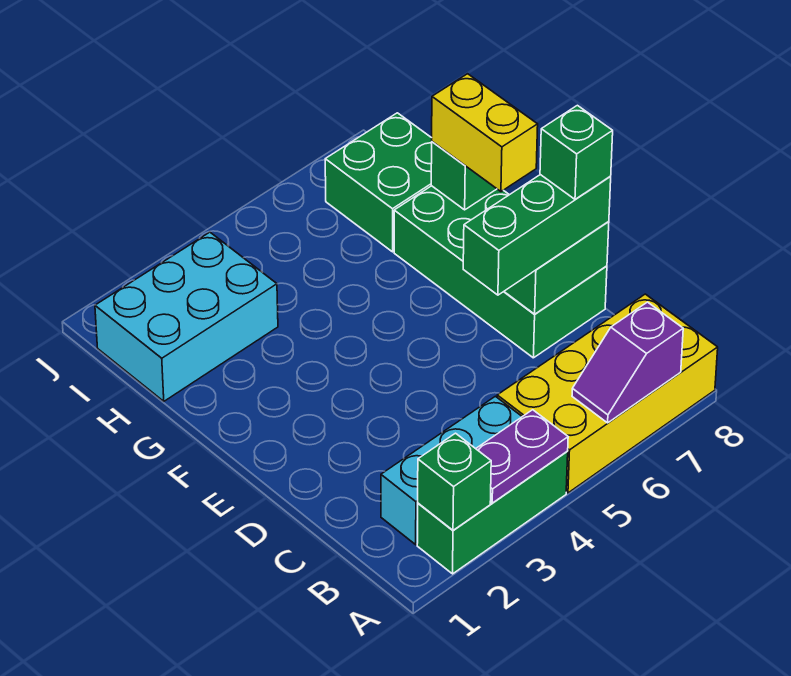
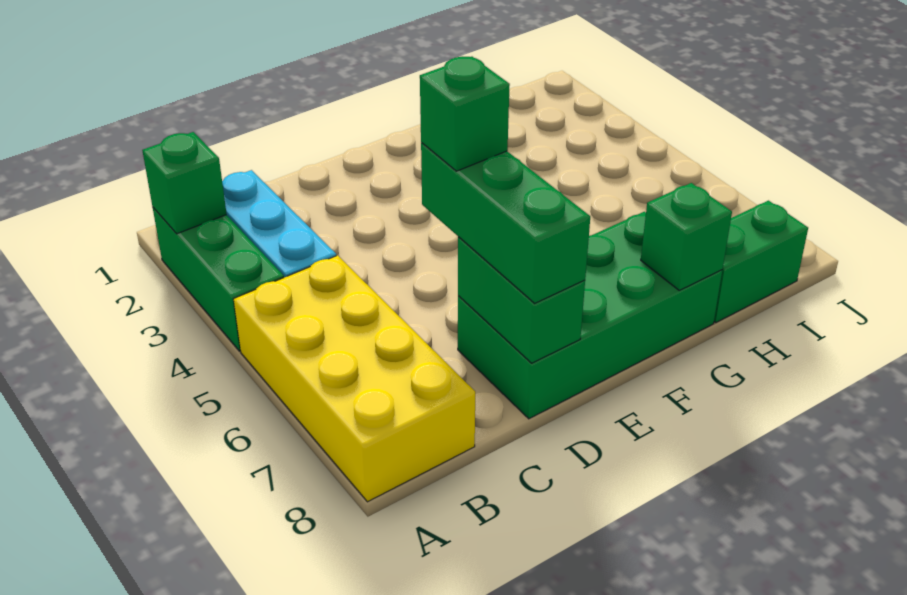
purple 1x2 plate [476,410,568,503] -> none
purple 1x2 slope [572,302,683,423] -> none
green 1x1 brick [540,105,613,199] -> green 1x1 brick moved to [420,57,510,171]
yellow 1x2 brick [432,74,538,191] -> none
cyan 2x3 brick [95,232,278,401] -> none
green 2x2 brick [325,113,432,252] -> green 1x2 brick [714,201,808,322]

